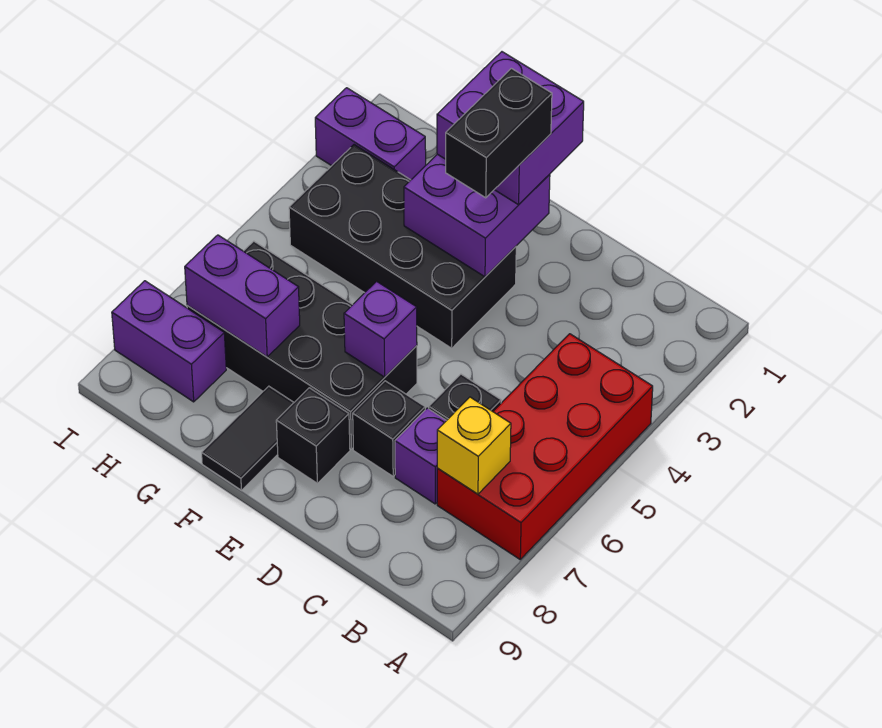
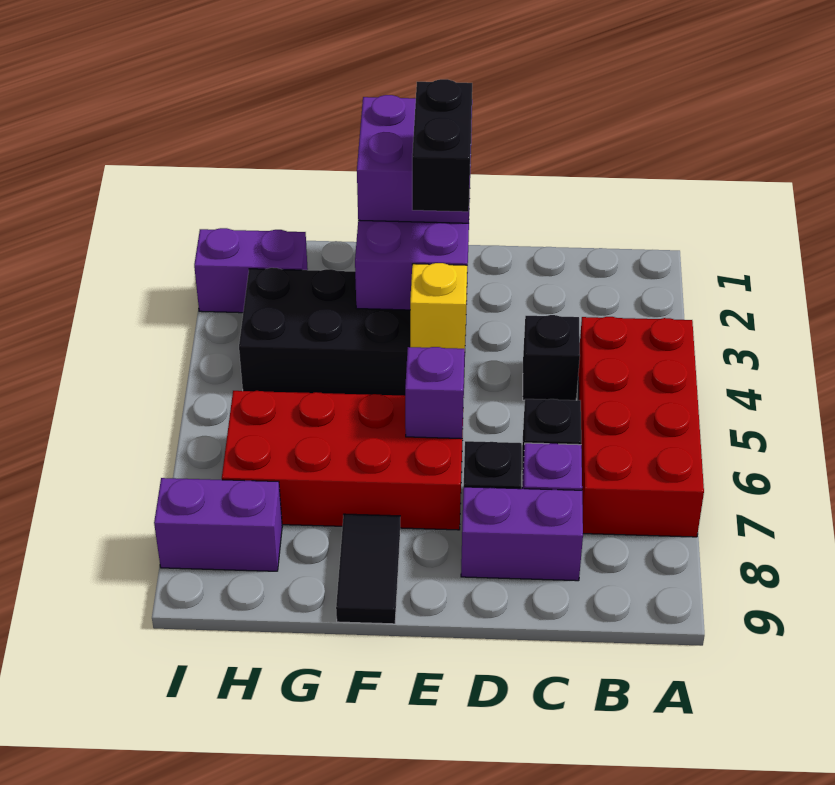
yellow 1x1 brick [437,397,511,494] -> yellow 1x1 brick moved to [410,263,467,349]
black 2x4 brick [187,241,417,449] -> red 2x4 brick [222,391,463,530]
black 1x1 brick [276,388,350,483] -> black 1x1 brick moved to [523,315,580,400]
purple 1x2 brick [185,235,300,357] -> purple 1x2 brick moved to [461,487,583,581]

